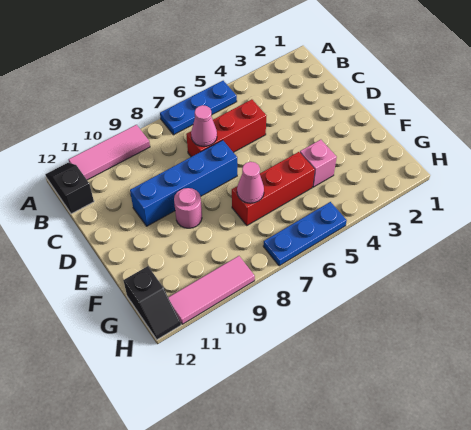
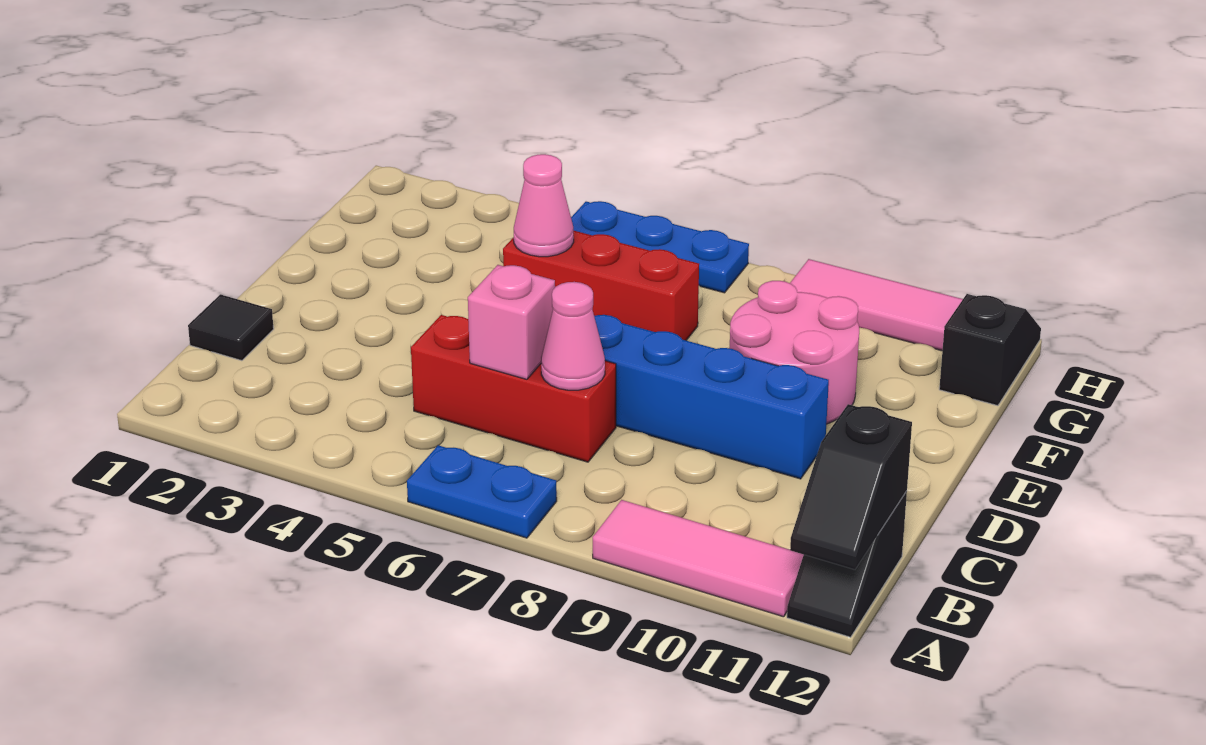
blue 1x3 plate [160,81,237,135] -> blue 1x2 plate [407,445,557,538]
none -> black 1x2 slope [790,404,912,570]
none -> black 1x1 tile [188,294,274,361]
pink 1x1 round brick [174,188,202,228] -> pink 2x2 round brick [730,281,859,424]
pink 1x1 brick [300,140,337,187] -> pink 1x1 brick moved to [468,265,555,379]
pink 1x1 cone [237,162,264,203] -> pink 1x1 cone moved to [514,154,574,257]

